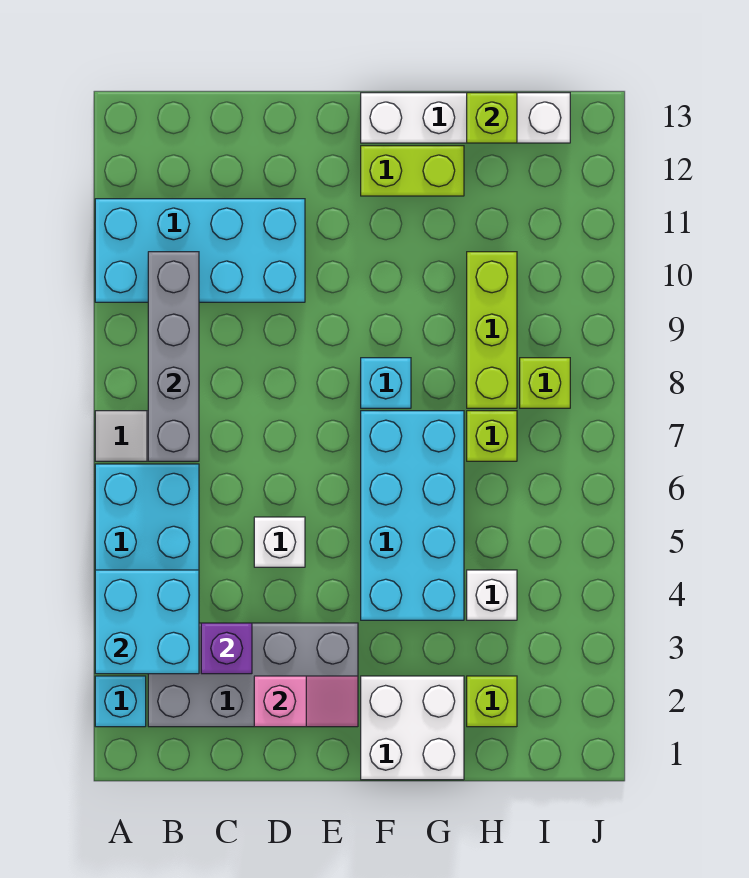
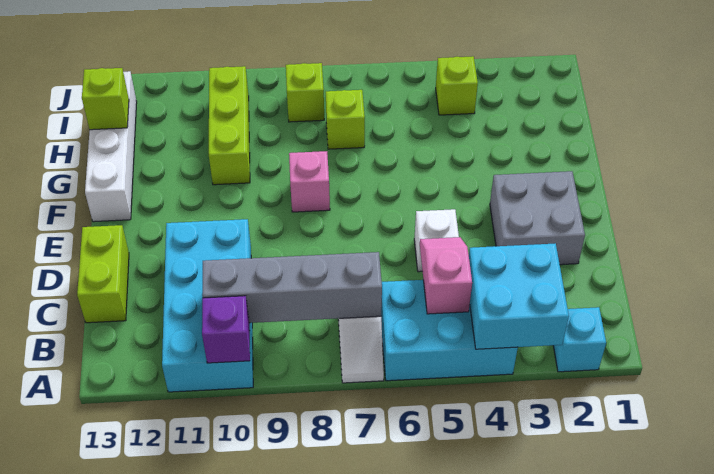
grey 2x4 brick [148,623,358,727] -> grey 2x2 brick [490,171,585,265]
purple 1x1 brick [201,623,252,674] -> purple 1x1 brick moved to [202,296,250,363]
pink 1x2 slope [254,676,358,727] -> pink 1x2 slope moved to [419,237,472,314]
white 2x2 brick [361,676,464,780] -> none
cyan 2x4 brick [361,411,464,620] -> none
cyan 1x1 brick [361,358,411,408] -> pink 1x1 brick [289,151,330,212]
lime 1x2 brick [361,146,464,196] -> lime 1x2 brick moved to [77,225,129,323]
lime 1x1 brick [467,676,517,727] -> lime 1x1 brick moved to [436,56,478,115]
white 1x1 brick [467,570,517,620] -> none
lime 1x3 brick [467,252,517,408] -> lime 1x3 brick turned to [209,66,250,185]

